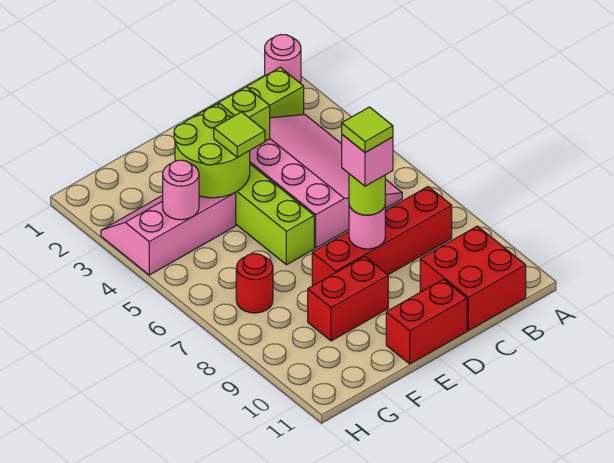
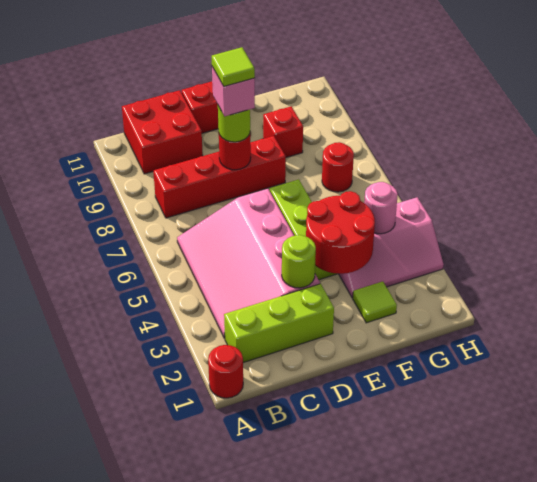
pink 1x1 round brick [265,35,301,83] -> red 1x1 round brick [208,345,243,398]
lime 1x1 brick [218,87,270,141] -> lime 1x1 round brick [282,235,316,288]
pink 1x1 round brick [349,205,385,249] -> red 1x1 round brick [219,134,251,170]
lime 2x2 round brick [174,107,250,198] -> red 2x2 round brick [306,191,375,274]
lime 1x1 tile [214,112,265,157] -> lime 1x1 tile moved to [353,282,397,323]
red 1x2 brick [308,256,388,341] -> red 1x1 brick [263,106,303,157]

